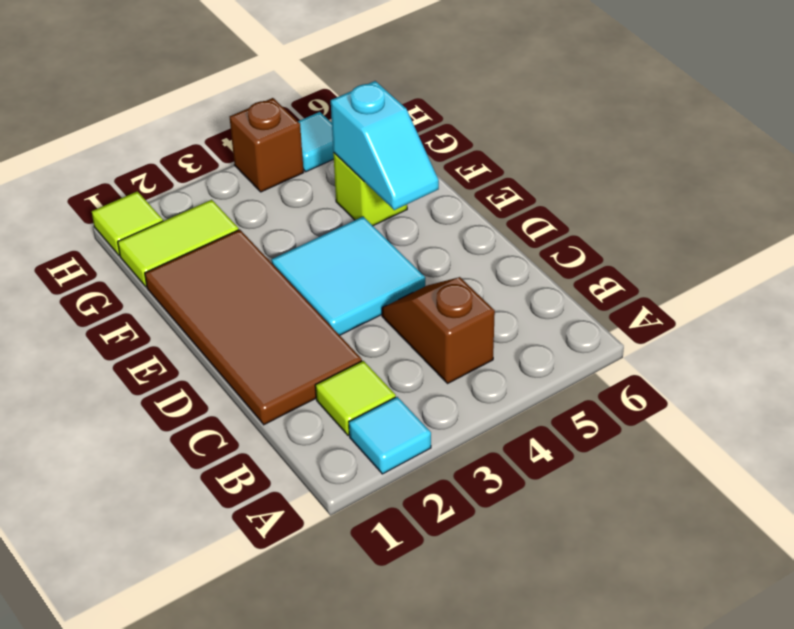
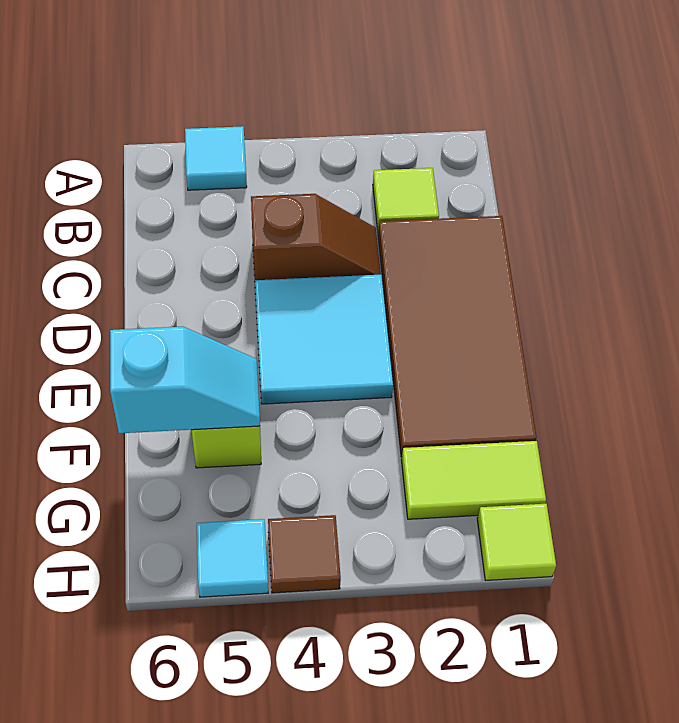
cyan 1x1 tile [349,397,431,474] -> cyan 1x1 tile moved to [185,126,247,190]
brown 1x2 slope [382,277,495,383] -> brown 1x2 slope turned to [251,194,381,280]
cyan 1x2 slope [331,81,439,210] -> cyan 1x2 slope turned to [110,327,260,433]
brown 1x1 brick [230,98,304,192] -> brown 1x1 tile [268,515,341,593]

